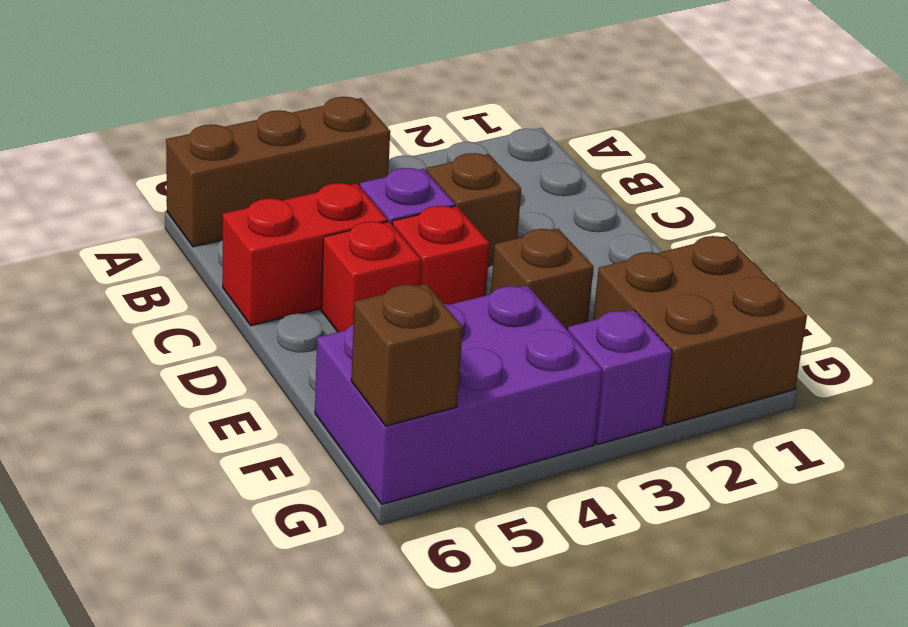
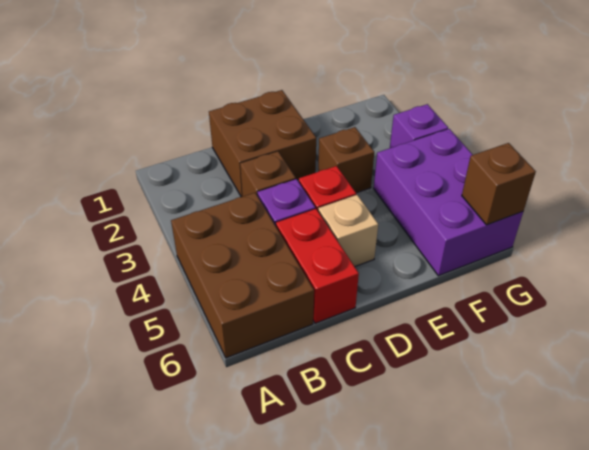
brown 1x3 brick [166,97,390,247] -> brown 2x3 brick [171,193,314,358]
red 1x1 brick [321,222,421,332] -> tan 1x1 brick [318,195,378,267]
brown 2x2 brick [593,236,807,425] -> brown 2x2 brick moved to [209,90,316,197]

